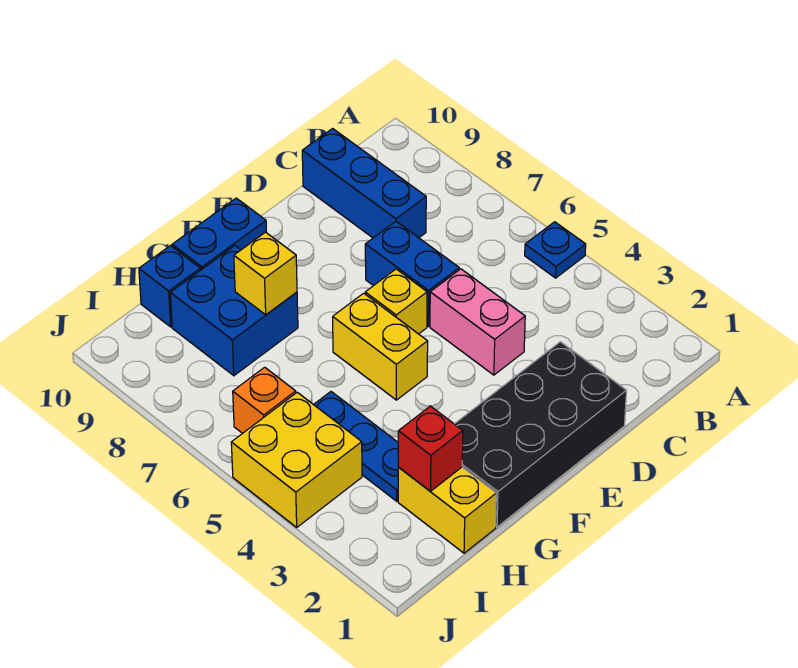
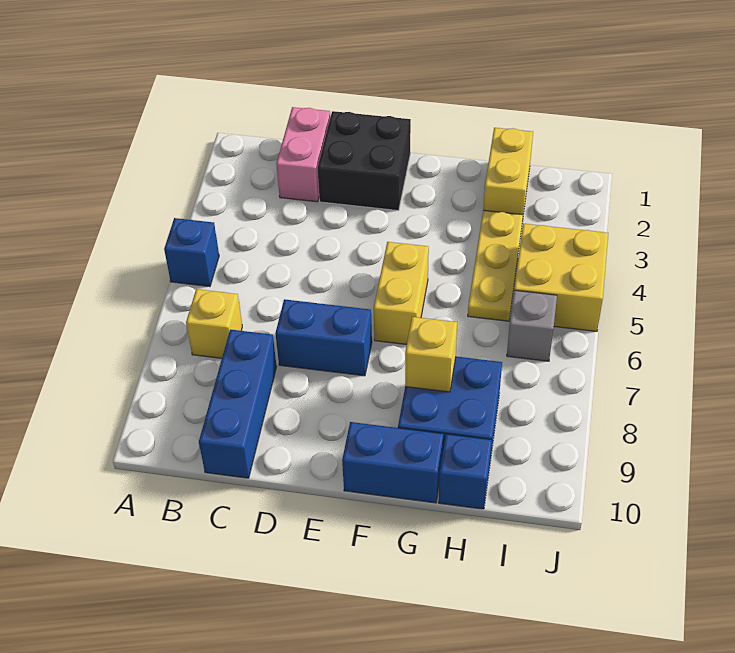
blue 1x1 plate [525,222,586,278] -> blue 1x1 brick [164,218,219,287]
black 2x4 brick [455,342,626,527] -> black 2x2 brick [317,111,411,211]
pink 1x2 brick [430,269,525,375] -> pink 1x2 brick moved to [276,107,330,202]
blue 1x2 brick [365,221,459,326] -> blue 1x2 brick turned to [275,299,372,376]
yellow 1x1 brick [365,269,427,334] -> yellow 1x1 brick moved to [186,289,242,358]
red 1x1 brick [398,406,463,491] -> none
blue 1x3 plate [313,392,399,501] -> yellow 1x3 plate [468,210,523,321]
orange 1x1 brick [233,367,296,433] -> grey 1x1 brick [507,290,557,361]

